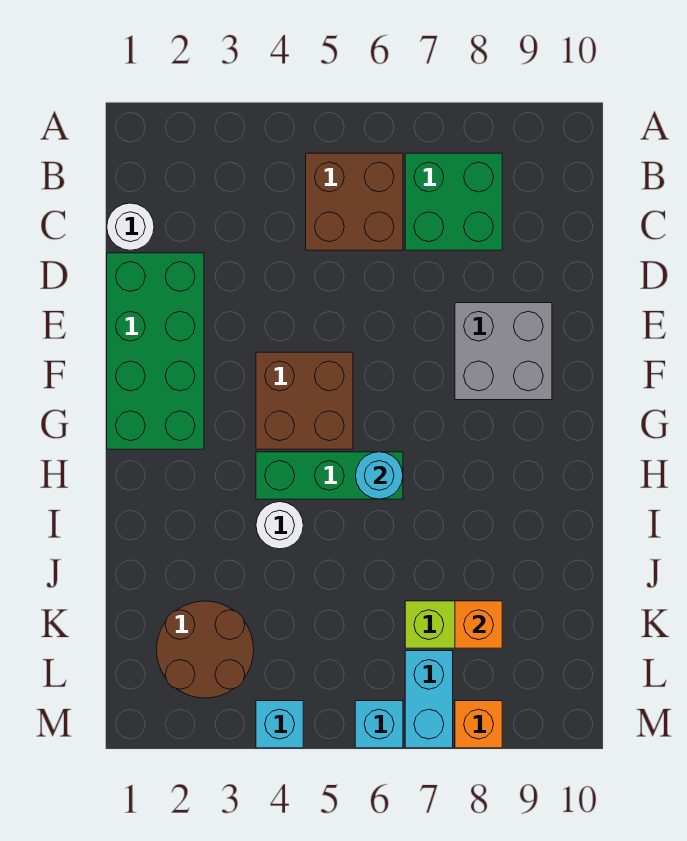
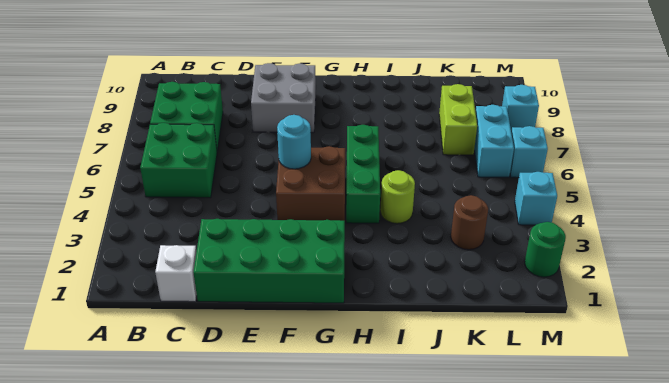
brown 2x2 brick [306,153,403,250] -> green 2x2 brick [140,123,217,198]
white 1x1 round brick [107,203,154,250] -> white 1x1 brick [155,245,197,302]
cyan 1x1 round brick [356,452,403,499] -> cyan 1x1 round brick moved to [277,115,311,169]
white 1x1 round brick [256,502,303,549] -> lime 1x1 round brick [380,170,415,224]
brown 2x2 round brick [157,601,254,698] -> brown 1x1 round brick [451,195,488,250]
orange 1x1 brick [455,601,502,648] -> none
cyan 1x2 brick [405,651,453,748] -> cyan 1x2 brick turned to [474,105,514,177]
none -> green 1x1 round brick [525,222,566,277]
orange 1x1 brick [455,701,502,748] -> cyan 1x1 brick [502,85,539,131]

